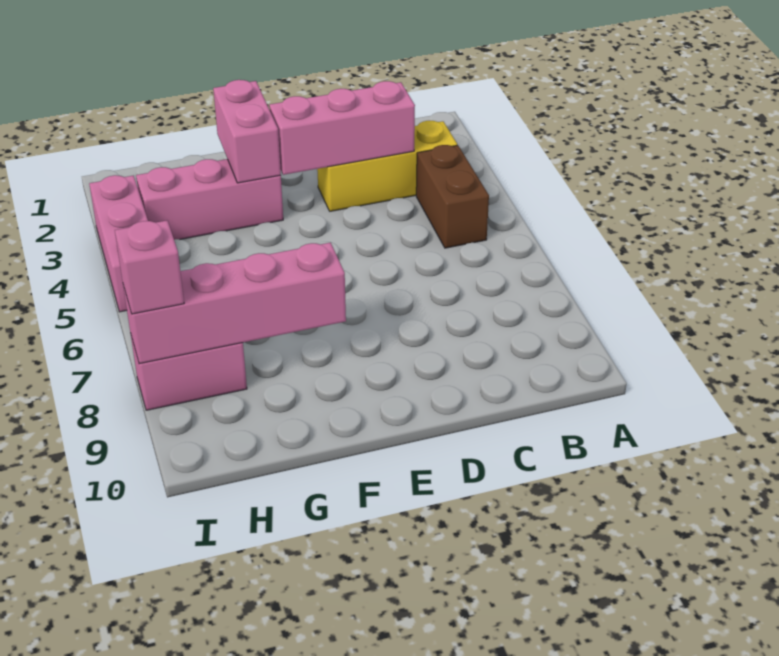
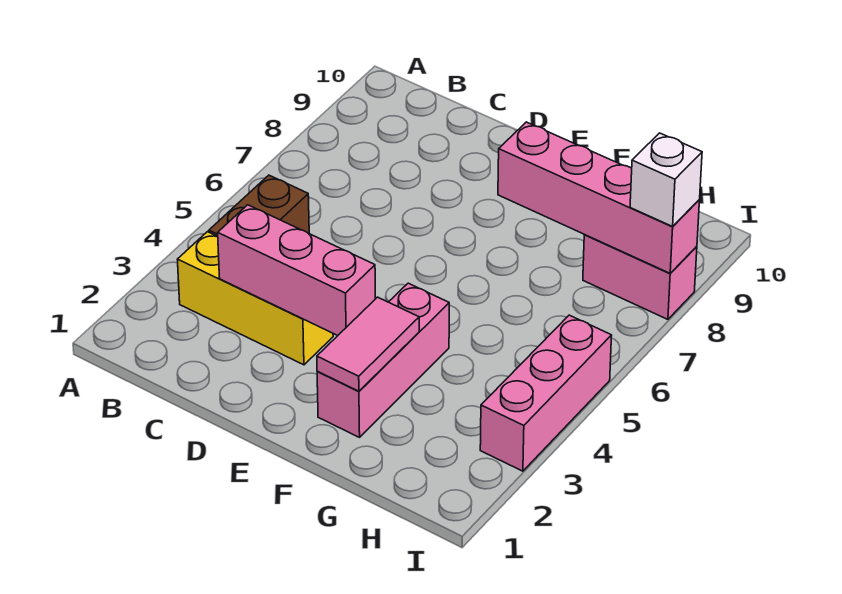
pink 1x2 brick [213,80,281,183] -> pink 1x2 tile [317,297,419,391]
pink 1x3 brick [136,159,283,240] -> pink 1x3 brick turned to [317,283,449,437]
pink 1x1 brick [115,221,184,314] -> white 1x1 brick [630,133,702,226]

